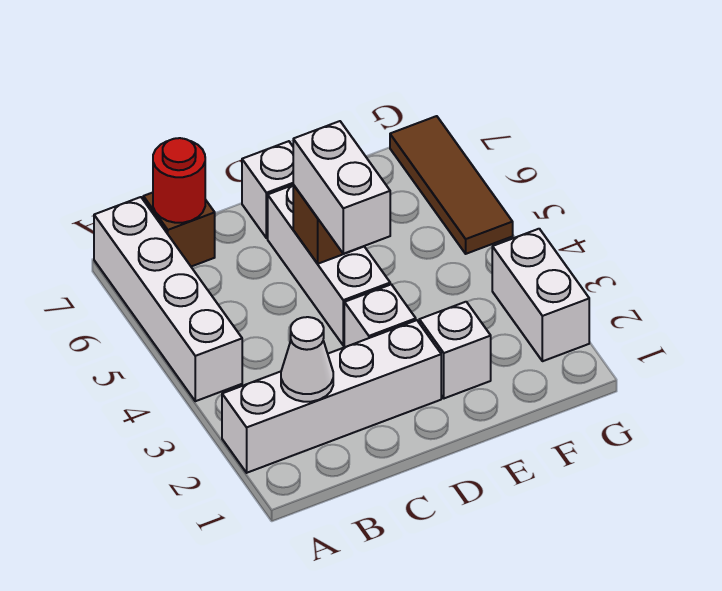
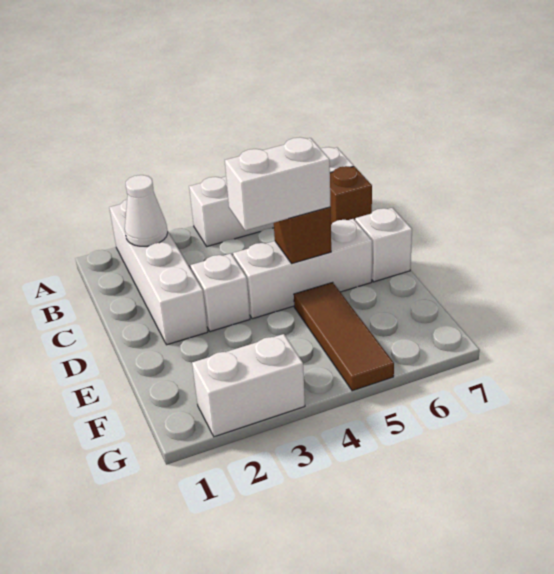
red 1x1 round brick [153,138,205,223] -> none
white 1x1 brick [419,302,491,398] -> none
brown 1x3 tile [390,116,513,254] -> brown 1x3 tile turned to [294,282,394,391]

